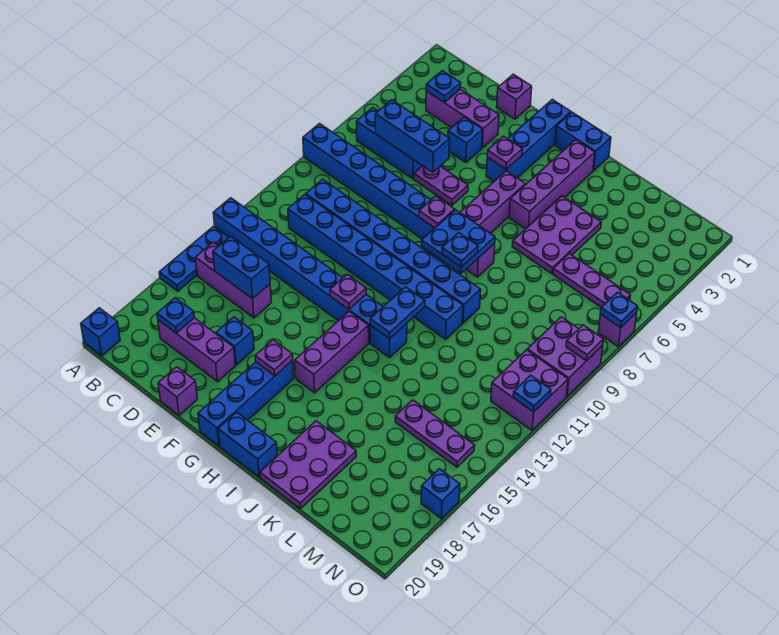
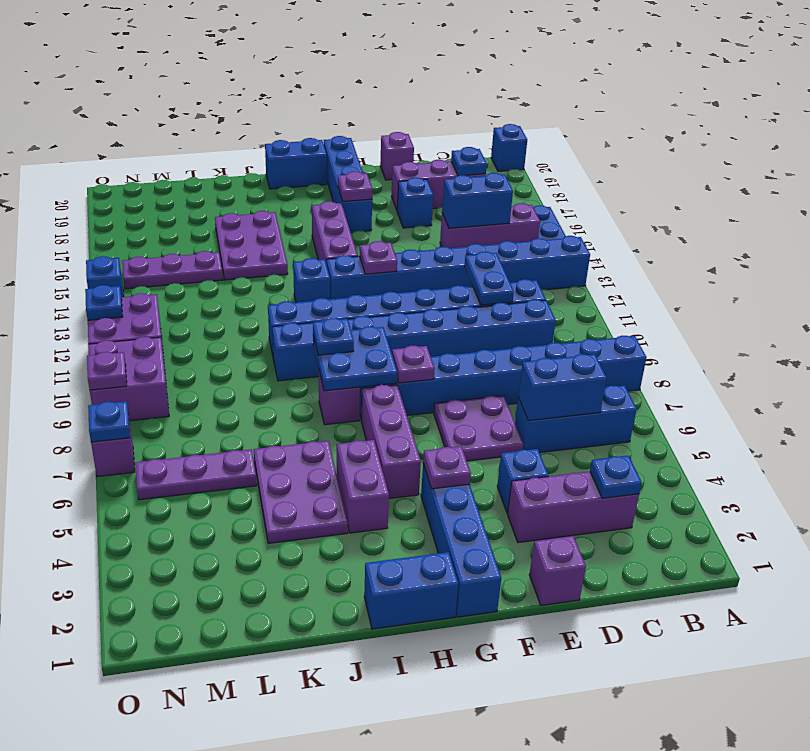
blue 1x3 brick [375,100,450,172] -> blue 1x2 brick [518,354,607,421]
purple 1x2 plate [414,166,468,205] -> purple 2x2 plate [434,396,523,461]
purple 1x4 brick [509,140,595,229] -> purple 1x2 brick [337,440,389,533]
blue 1x2 plate [370,287,425,339] -> blue 1x2 plate moved to [465,252,514,305]
purple 2x3 plate [260,421,356,509] -> purple 2x3 plate moved to [215,211,288,280]
blue 1x1 brick [421,469,460,519] -> blue 1x1 brick moved to [86,256,124,297]

